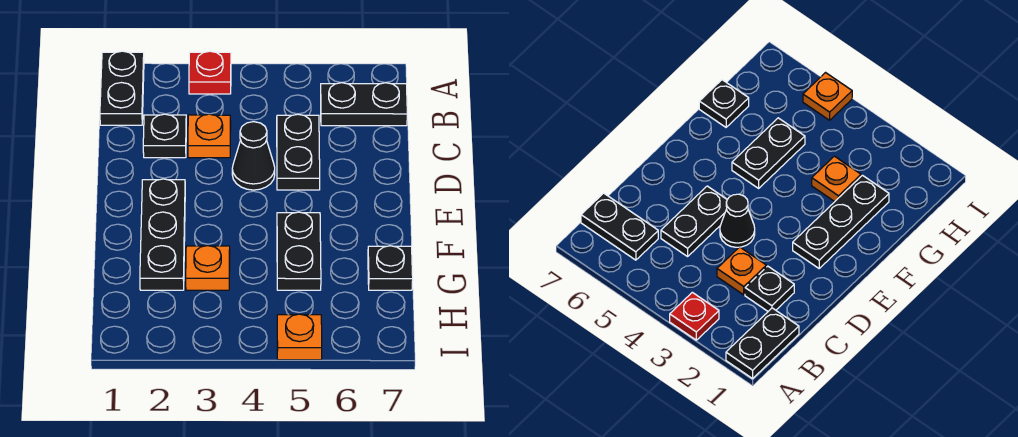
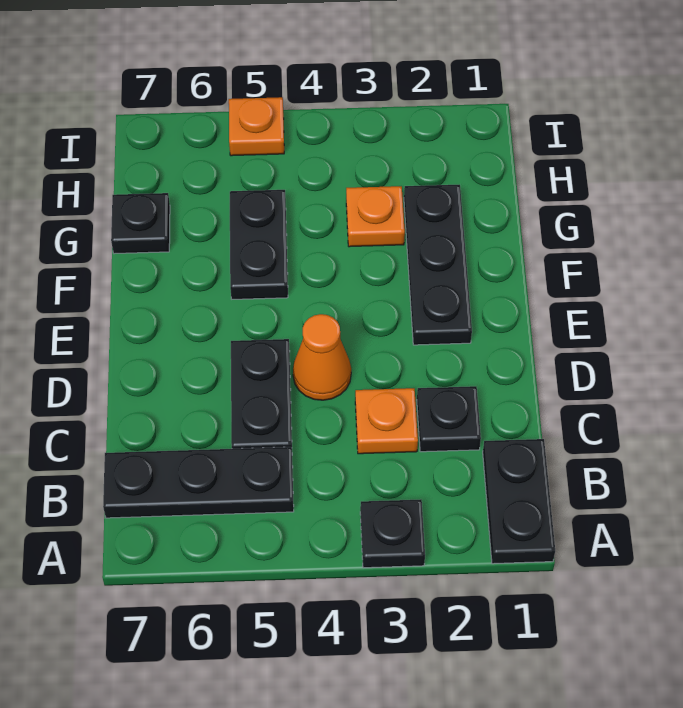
red 1x1 plate [189,51,231,94] -> black 1x1 plate [360,499,425,568]
black 1x2 plate [321,83,407,126] -> black 1x3 plate [103,447,294,518]
black 1x1 cone [232,122,275,190] -> orange 1x1 cone [293,314,351,400]

